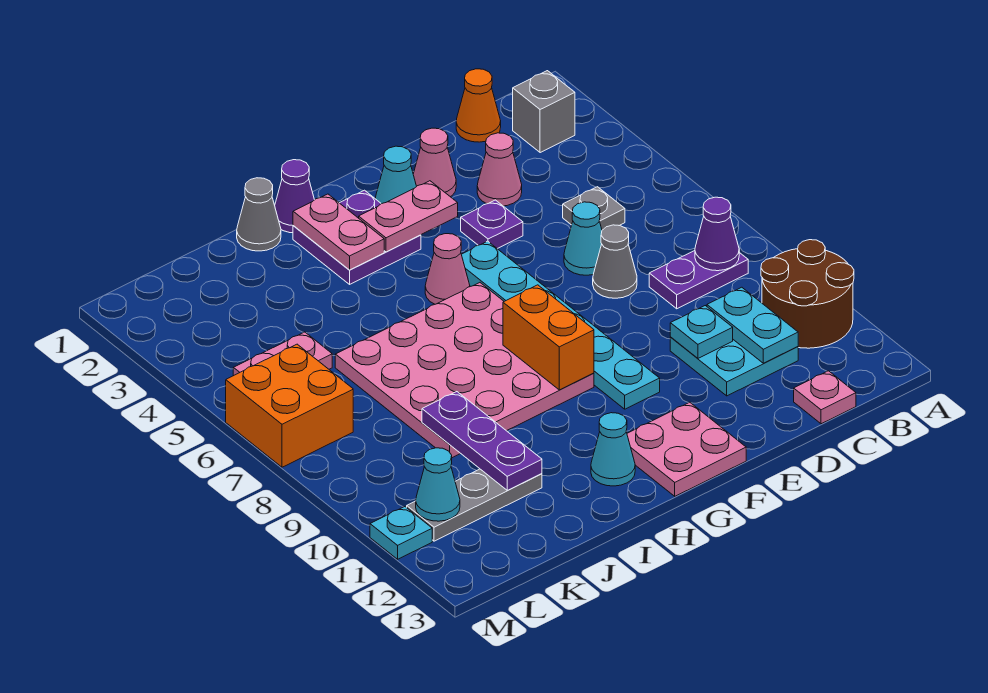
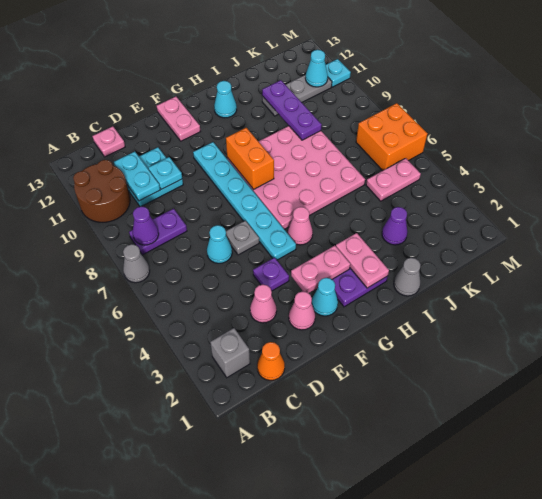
grey 1x1 plate [563,187,625,230] -> grey 1x1 plate moved to [226,221,259,255]
grey 1x1 cone [593,225,637,298] -> grey 1x1 cone moved to [123,244,150,283]
pink 2x2 plate [627,402,746,496] -> pink 1x2 plate [157,97,200,141]
purple 1x1 cone [275,160,314,233] -> purple 1x1 cone moved to [382,207,407,245]

